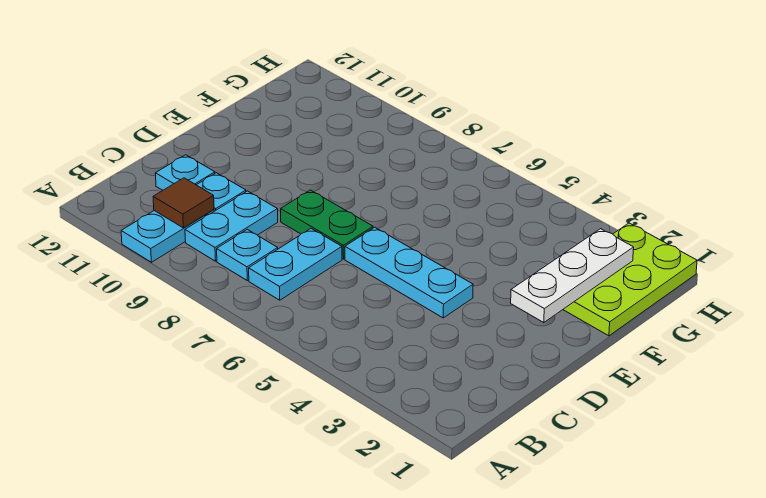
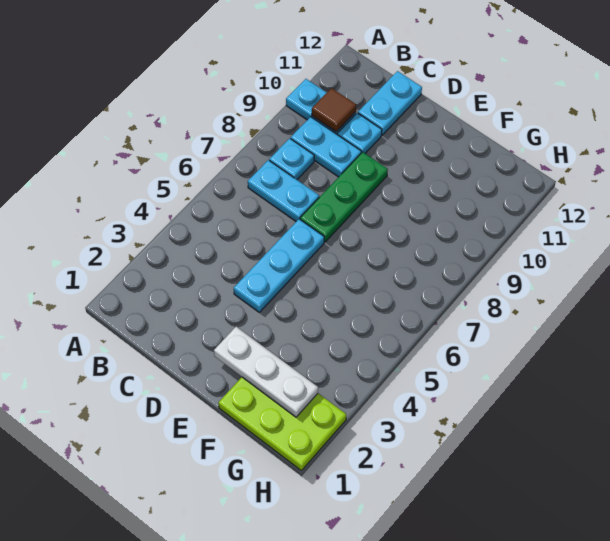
cyan 1x1 plate [155,155,215,190] -> cyan 1x2 plate [358,71,422,135]
green 1x2 plate [281,190,373,259] -> green 1x3 plate [300,152,388,242]

